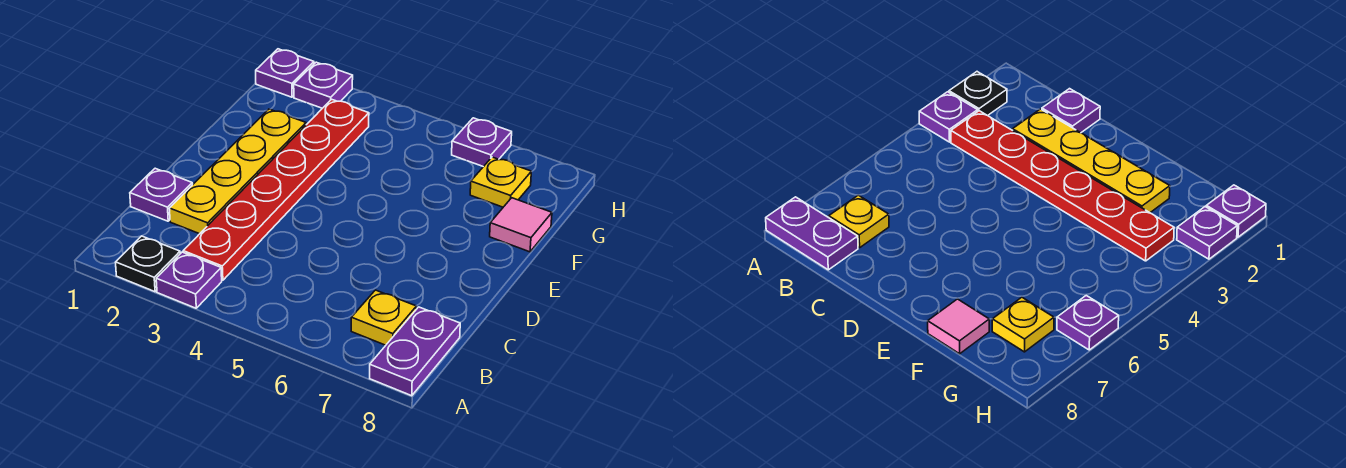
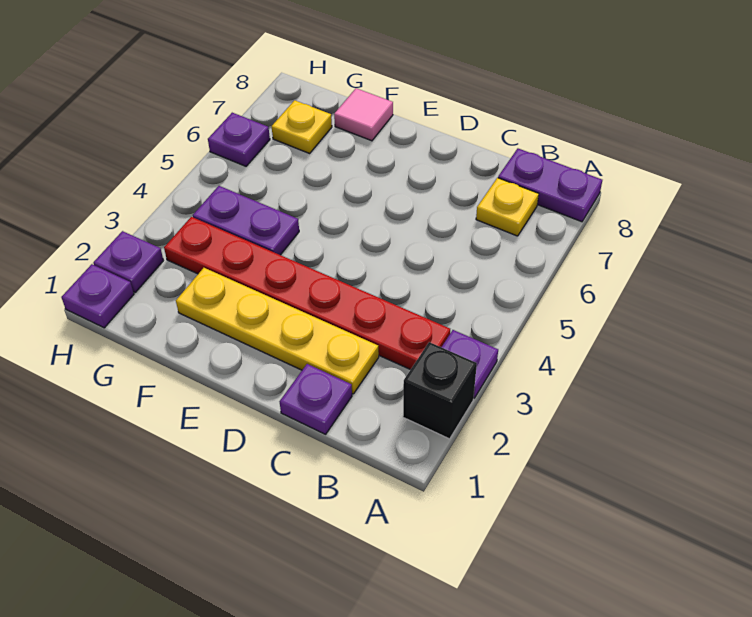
black 1x1 plate [115,236,180,292] -> black 1x1 brick [403,342,477,439]
none -> purple 1x2 plate [193,186,299,255]

